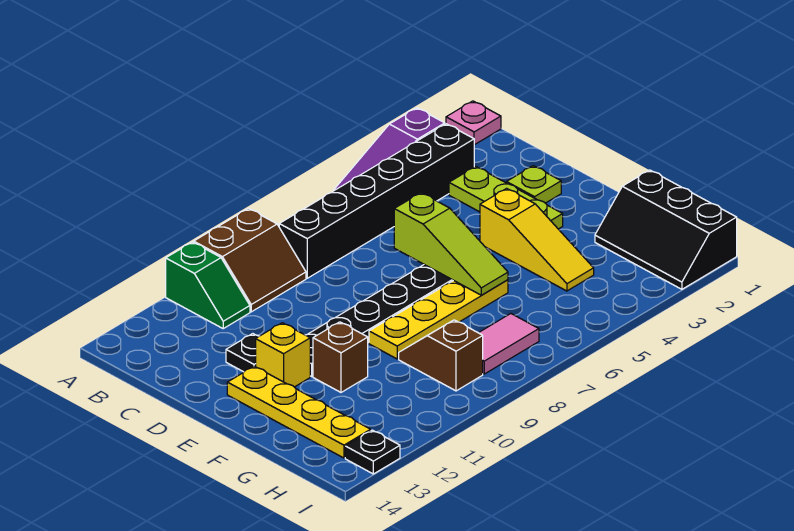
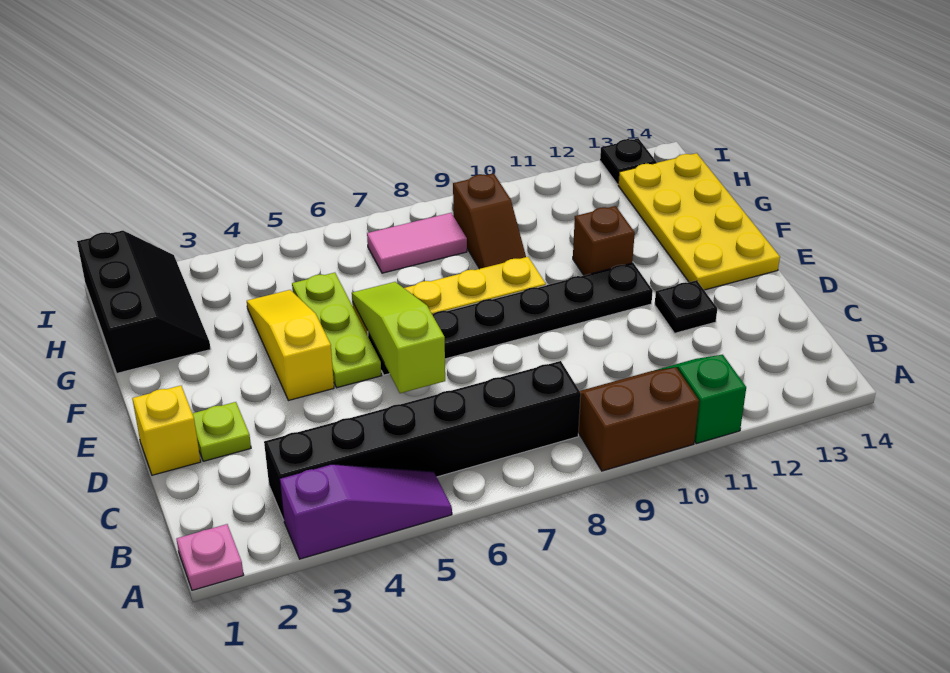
lime 1x3 plate [449,166,563,229] -> lime 1x3 plate moved to [292,273,381,388]
yellow 1x1 brick [256,323,310,387] -> yellow 1x1 brick moved to [132,386,201,475]
yellow 1x4 plate [227,366,371,458] -> yellow 2x4 plate [618,153,780,290]

